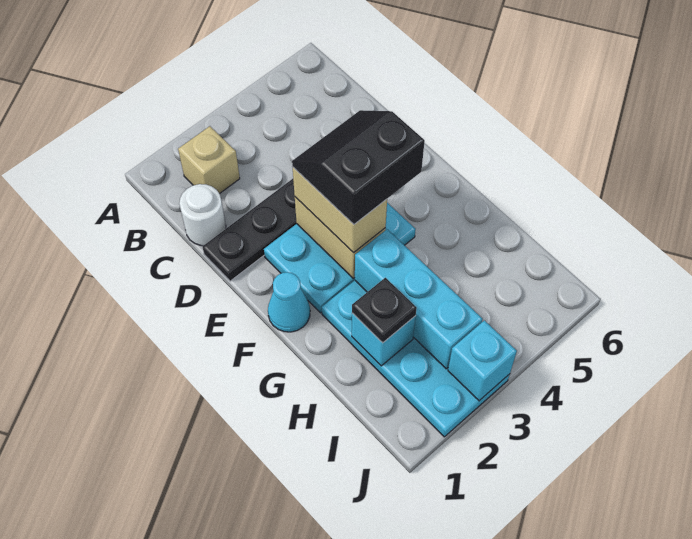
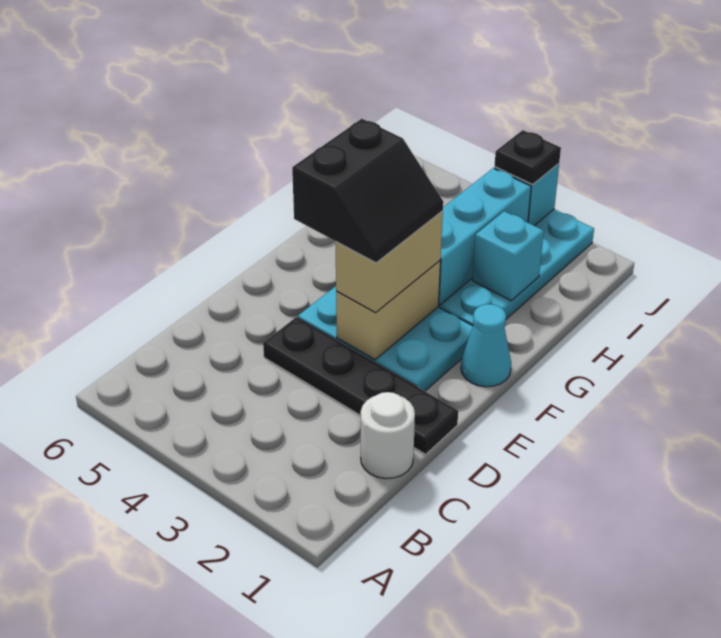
tan 1x1 brick [178,126,240,194] -> none
black 2x2 slope [292,110,425,224] -> black 2x2 slope turned to [292,119,443,263]
black 1x1 plate [352,278,417,343] -> black 1x1 plate moved to [494,130,561,184]

